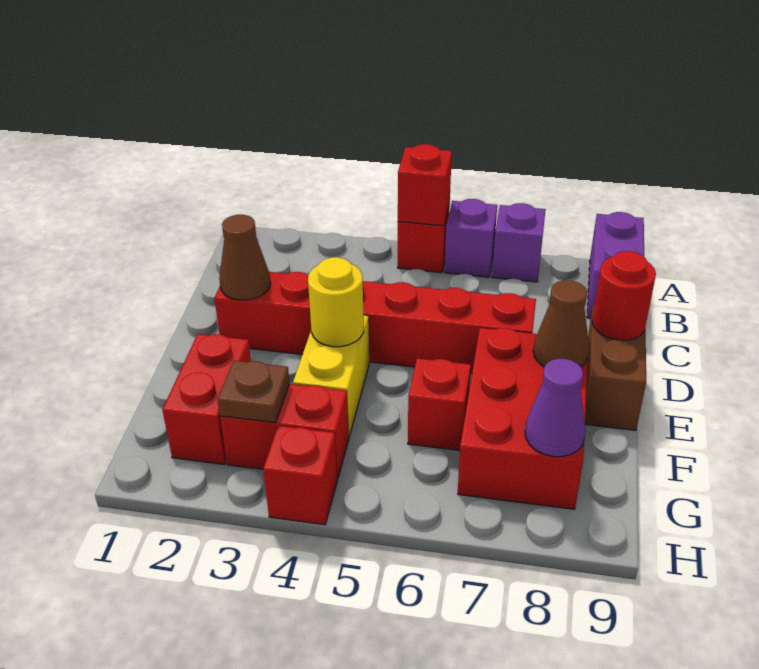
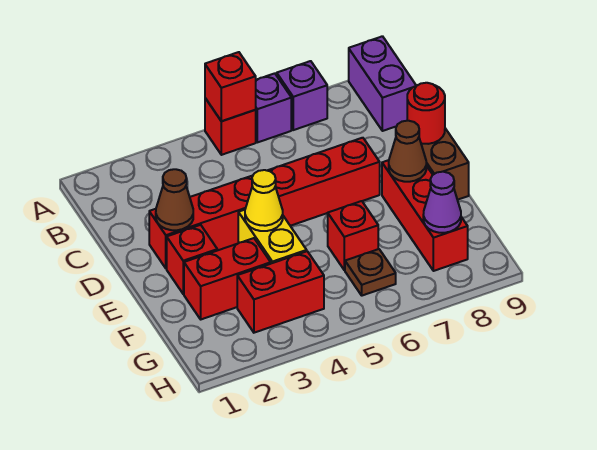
yellow 1x1 round brick [308,257,364,347] -> yellow 1x1 cone [245,170,283,231]
red 2x3 brick [458,328,589,509] -> red 1x3 brick [382,160,468,271]
red 1x2 brick [162,334,251,465] -> red 1x2 brick turned to [184,238,271,319]
brown 1x1 plate [218,361,289,423] -> brown 1x1 plate moved to [345,249,396,296]
red 1x1 brick [263,426,337,525] -> red 1x1 brick moved to [167,225,217,294]

